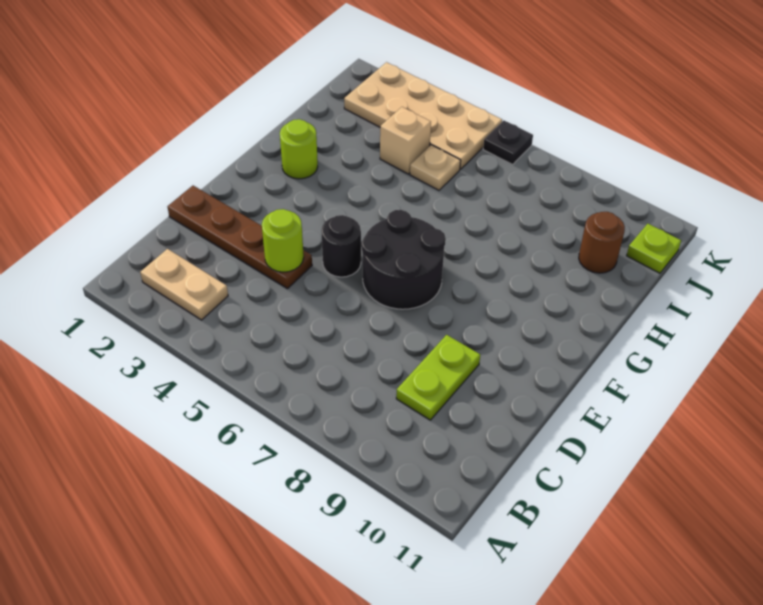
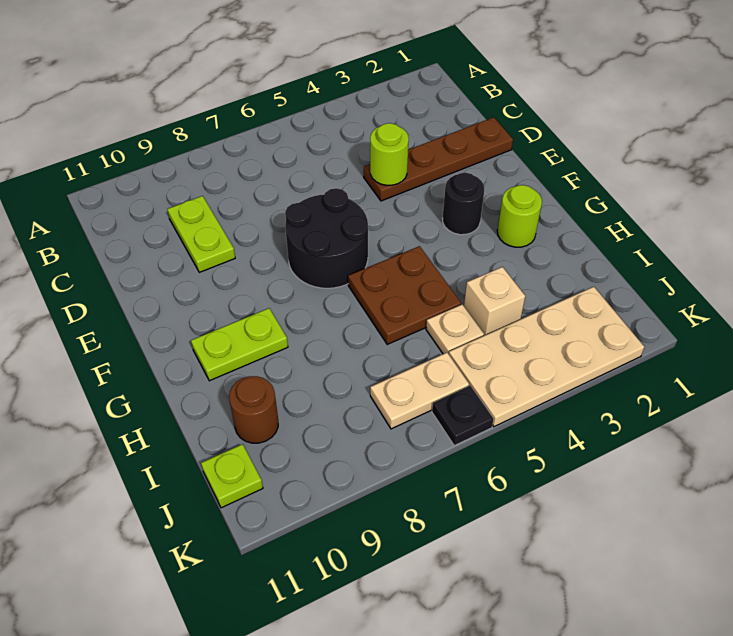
tan 1x2 plate [140,249,228,320] -> tan 1x2 plate moved to [370,353,469,429]
black 1x1 round brick [321,215,361,277] -> black 1x1 round brick moved to [442,173,484,235]
none -> brown 2x2 plate [348,246,461,344]
none -> lime 1x2 plate [191,308,288,381]

